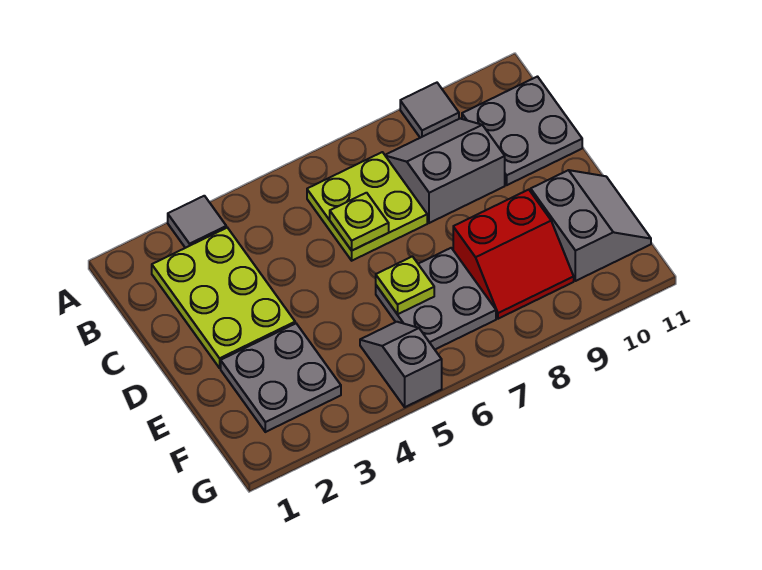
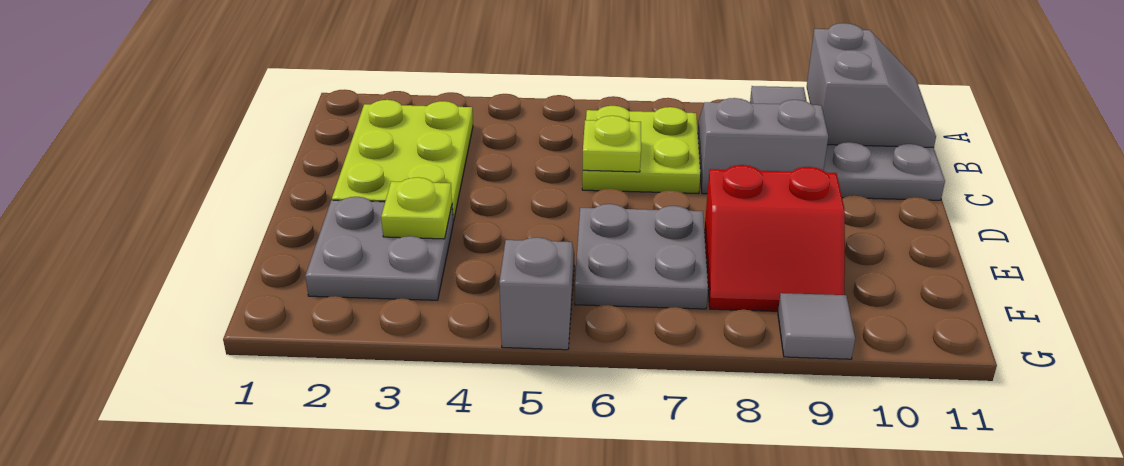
grey 1x1 tile [168,196,226,248] -> grey 1x1 tile moved to [778,293,855,359]
lime 1x1 plate [376,256,434,314] -> lime 1x1 plate moved to [381,177,452,239]
grey 2x2 slope [531,170,651,281] -> grey 2x2 slope moved to [807,23,936,147]

